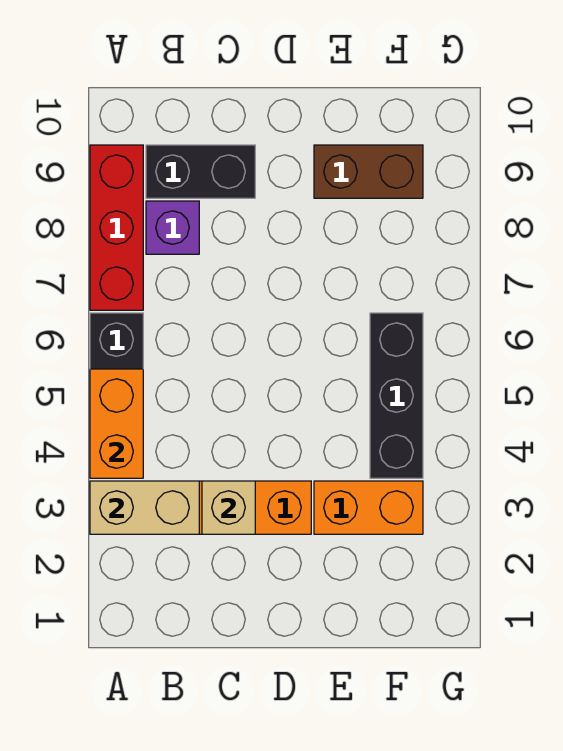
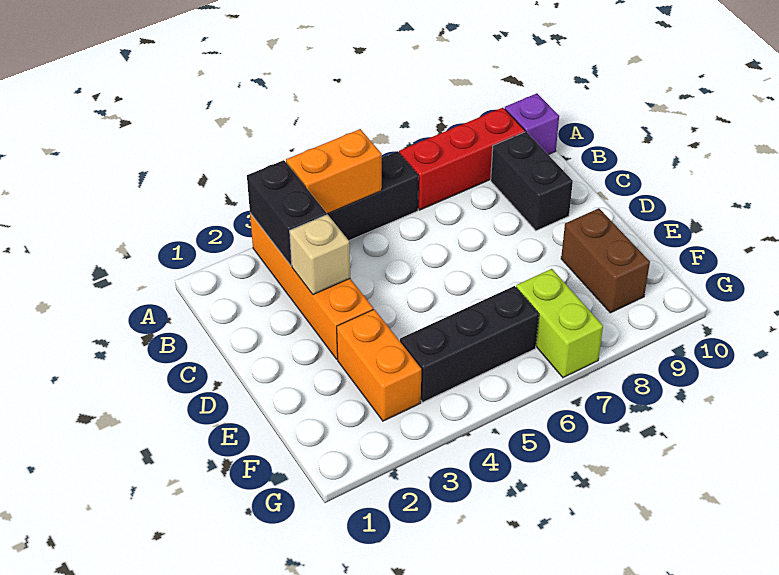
tan 1x2 brick [90,481,199,534] -> black 1x2 brick [247,160,327,266]
purple 1x1 brick [146,201,199,254] -> purple 1x1 brick moved to [505,93,559,155]
none -> lime 1x2 brick [516,269,603,378]

